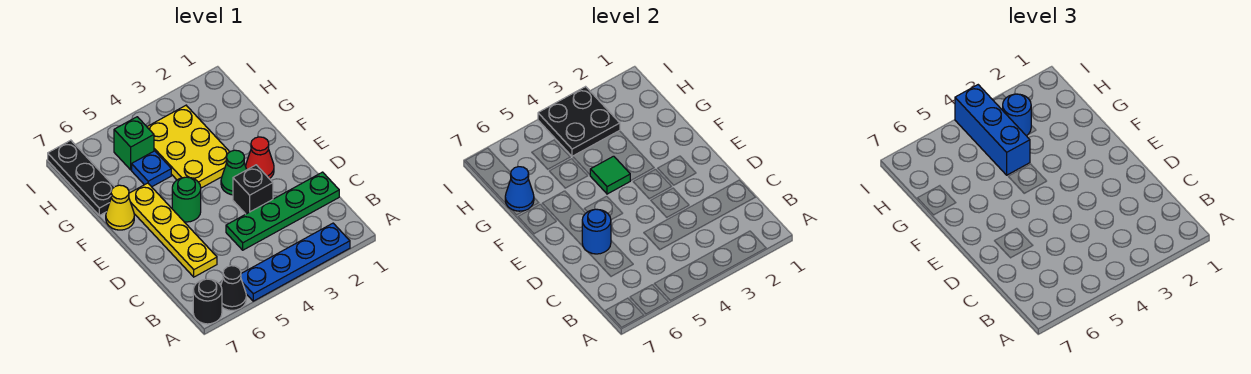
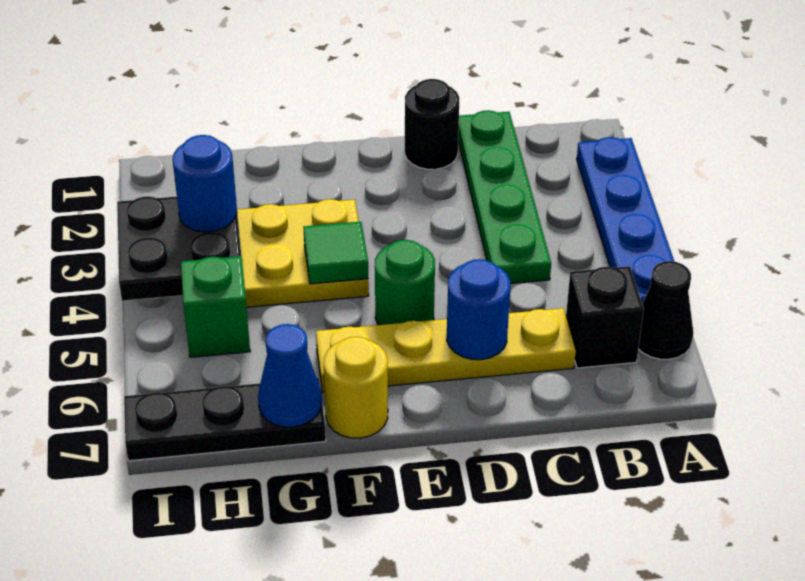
black 1x1 round brick [193,279,222,324] -> black 1x1 round brick moved to [405,79,459,169]
black 1x1 brick [233,165,273,214] -> black 1x1 brick moved to [566,266,644,368]
red 1x1 cone [246,137,274,179] -> none
green 1x1 cone [221,150,247,195] -> none
yellow 1x1 cone [106,185,134,230] -> yellow 1x1 round brick [324,337,388,438]
blue 1x3 brick [955,85,1030,175] -> none
blue 1x1 plate [132,151,171,187] -> none

